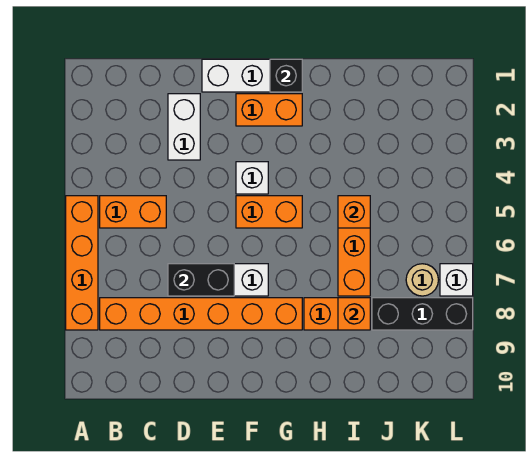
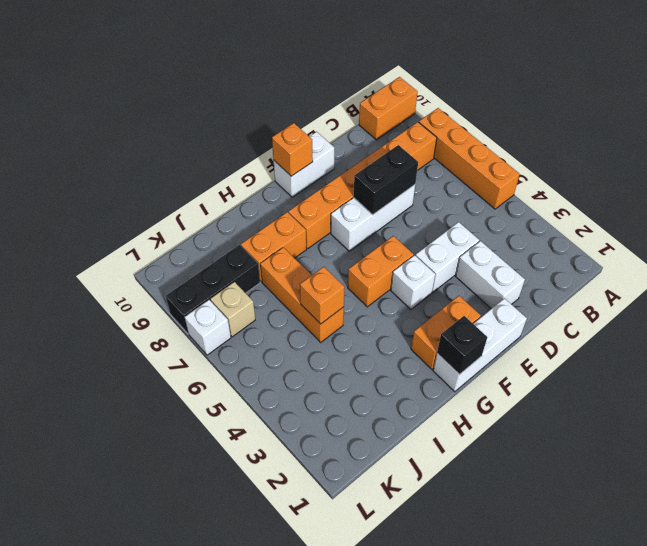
orange 1x2 brick [100,196,166,228] -> orange 1x2 brick moved to [359,77,418,140]
none -> white 1x2 brick [416,222,479,292]
none -> white 1x2 brick [274,132,334,197]
orange 1x1 brick [338,298,370,330] -> orange 1x1 brick moved to [272,123,313,176]
tan 1x1 round brick [406,264,438,296] -> tan 1x1 brick [210,282,255,337]

